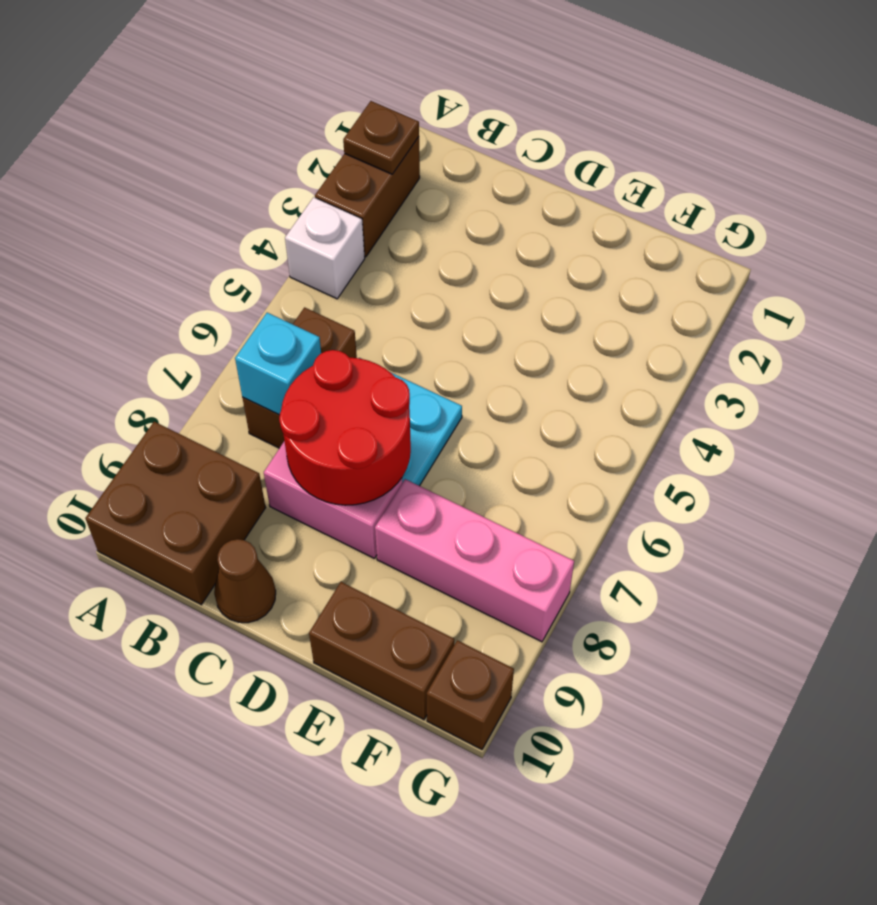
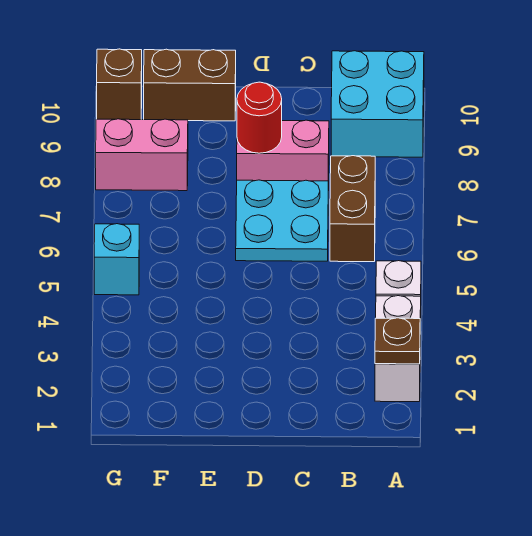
brown 1x2 brick [315,137,420,257] -> white 1x2 brick [375,296,421,402]
brown 2x2 brick [86,422,266,605] -> cyan 2x2 brick [331,51,424,157]
cyan 1x1 brick [235,313,321,415] -> cyan 1x1 brick moved to [94,224,139,295]
red 2x2 round brick [279,350,411,505] -> red 1x1 round brick [237,82,282,153]
brown 1x1 cone [214,539,276,623] -> none
pink 1x3 brick [375,479,574,642] -> pink 1x2 brick [96,119,188,191]

